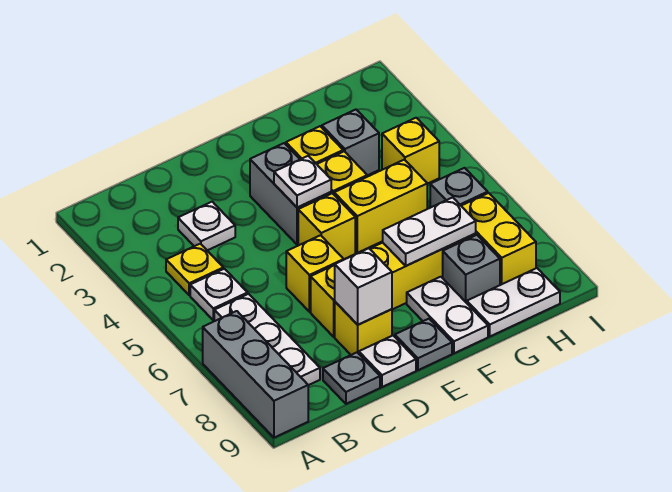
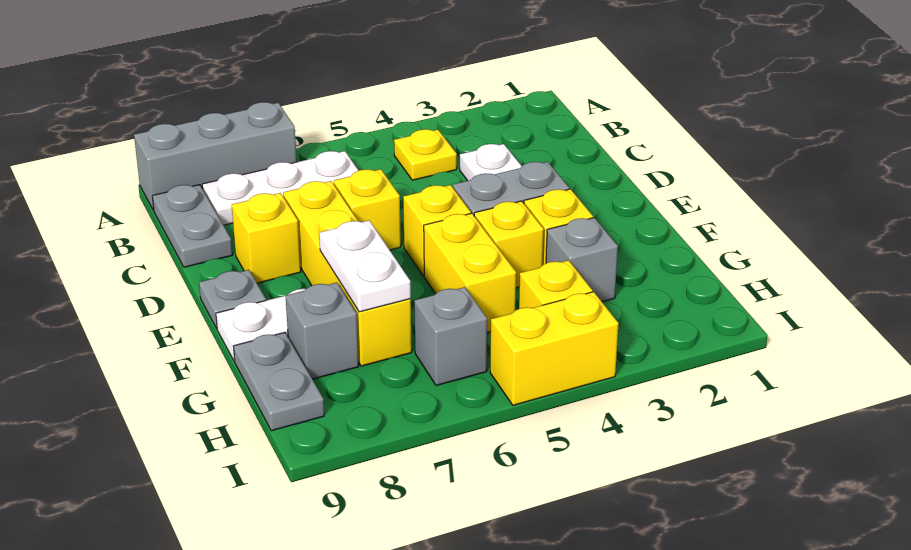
white 1x1 plate [190,269,248,320] -> none
grey 1x1 plate [323,352,380,404] -> grey 1x2 plate [152,185,232,267]
white 1x1 brick [335,248,392,325] -> none
white 1x1 plate [359,336,416,387] -> none
white 1x1 plate [274,156,331,208] -> none
white 1x2 plate [467,268,560,336] -> grey 1x2 plate [233,333,324,431]
yellow 1x2 brick [462,193,536,285] -> yellow 1x2 brick moved to [490,292,619,405]

